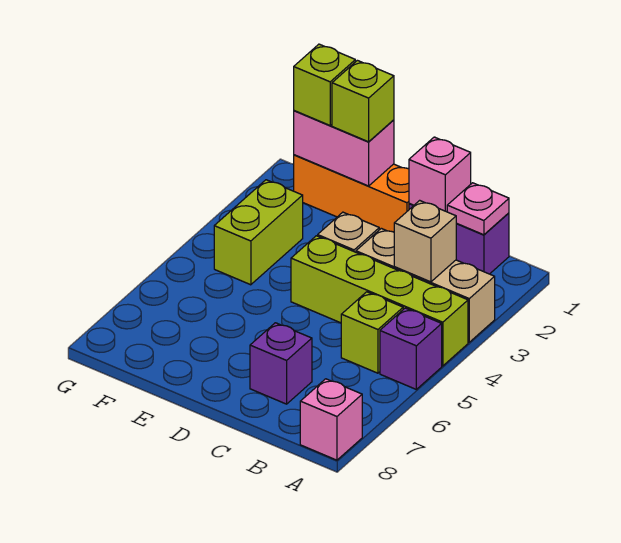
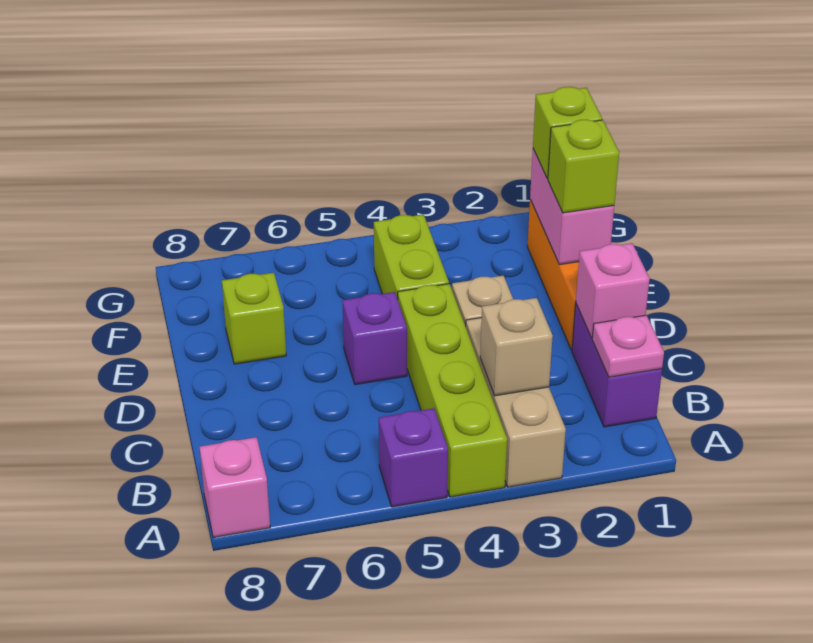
lime 1x1 brick [341,292,403,373] -> lime 1x1 brick moved to [222,273,286,364]
purple 1x1 brick [250,323,312,404] -> purple 1x1 brick moved to [342,292,407,385]
lime 1x2 brick [214,180,303,285] -> lime 1x2 brick turned to [374,215,449,299]

